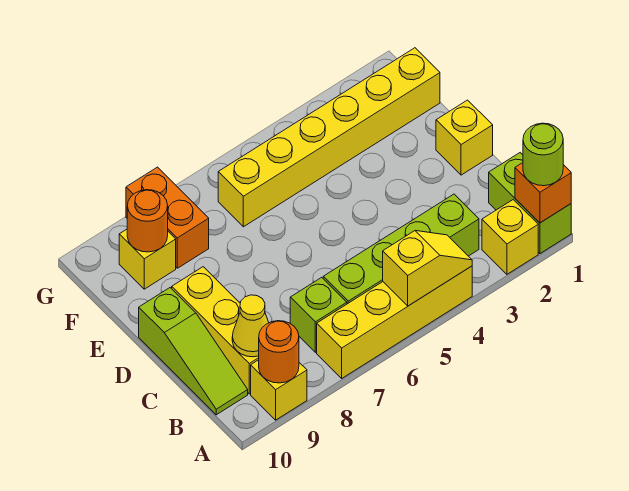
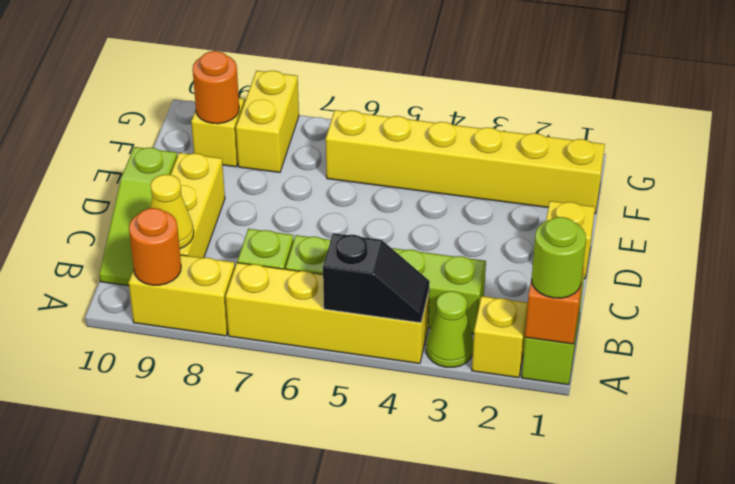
none -> lime 1x1 cone [426,291,473,367]
yellow 1x2 slope [383,231,472,306] -> black 1x2 slope [323,233,430,323]
yellow 1x1 brick [251,360,307,420] -> yellow 1x2 brick [129,255,235,336]
orange 1x2 brick [126,167,209,268] -> yellow 1x2 brick [236,71,299,172]

